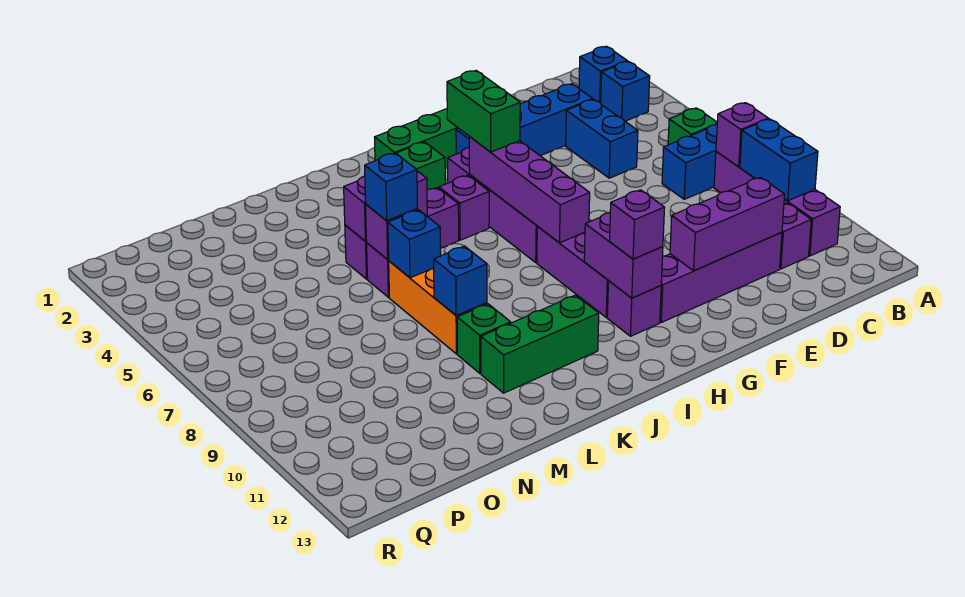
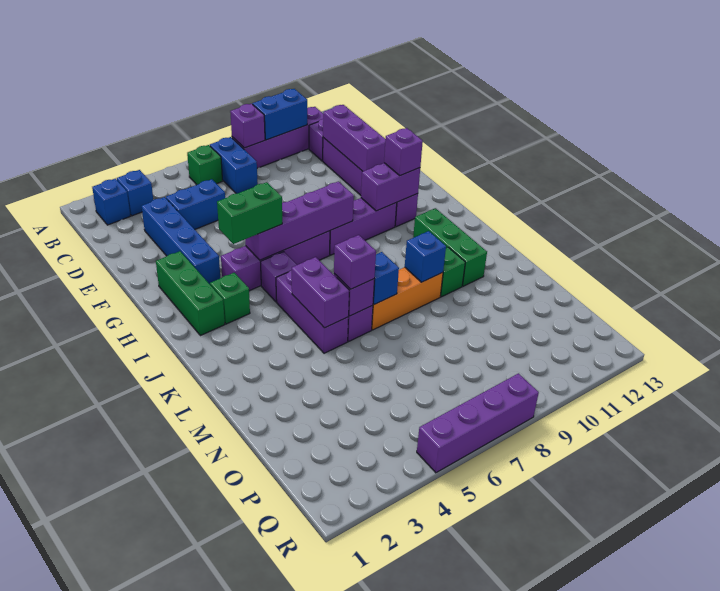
blue 1x1 brick [365,153,417,221] -> purple 1x1 brick [334,235,376,289]
none -> purple 1x4 brick [417,373,539,473]

